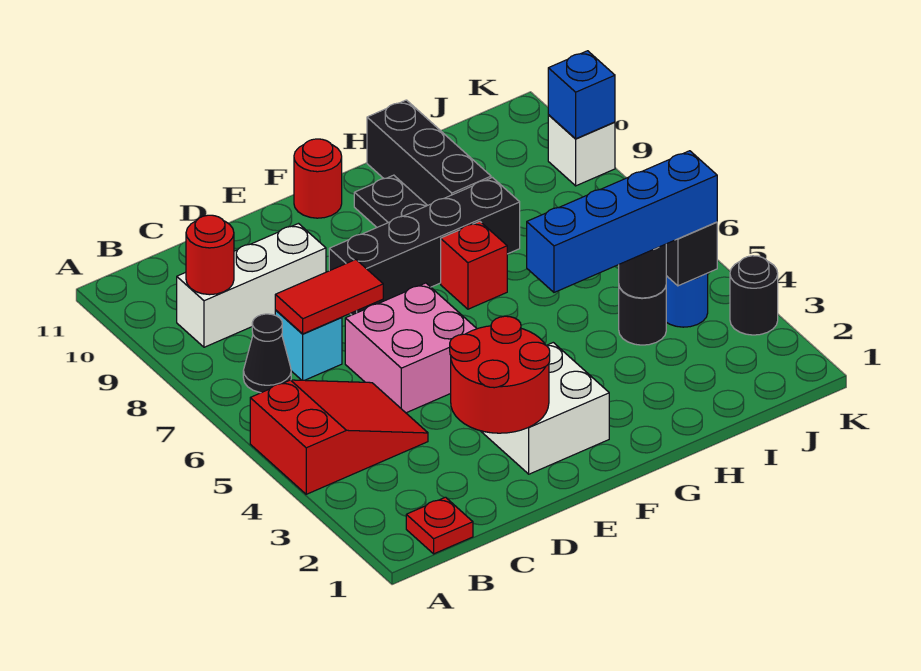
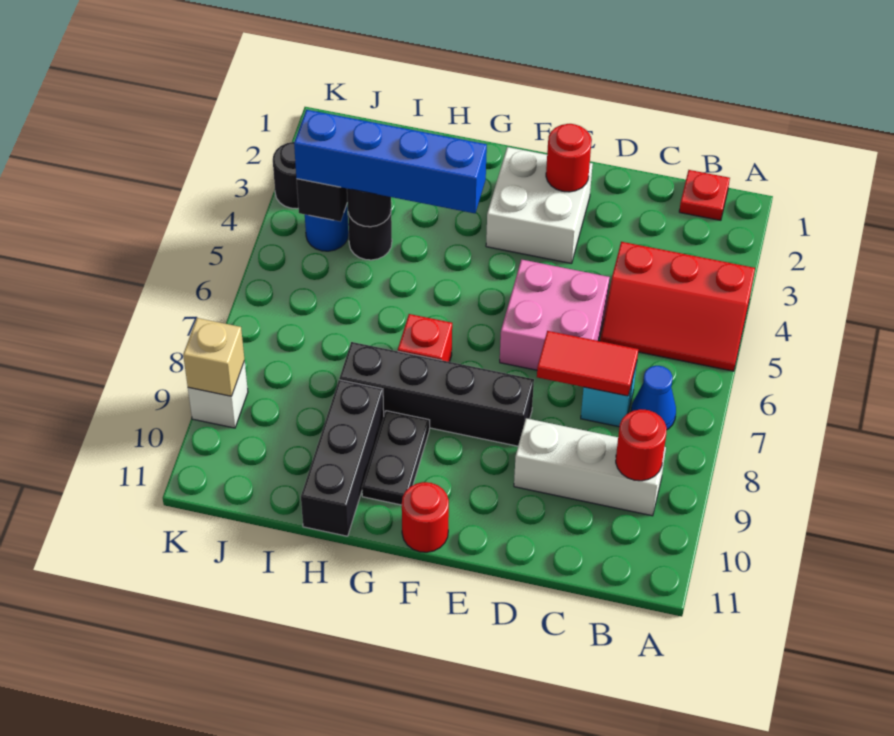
red 2x3 slope [250,380,428,494] -> red 2x3 slope turned to [600,242,755,371]
black 1x1 cone [243,314,291,393] -> blue 1x1 cone [631,366,676,430]
red 2x2 round brick [450,316,550,433] -> red 1x1 round brick [546,124,592,192]
blue 1x1 brick [548,51,615,139] -> tan 1x1 brick [183,318,244,396]

